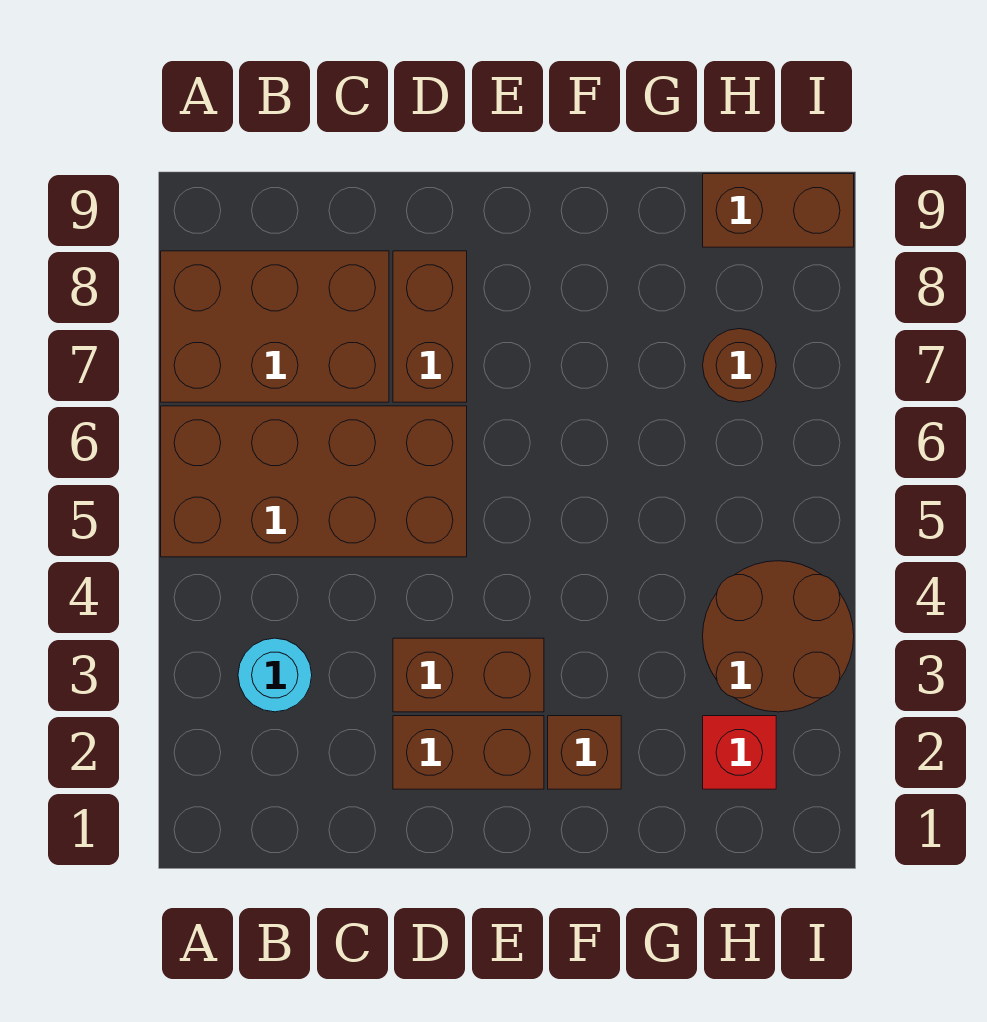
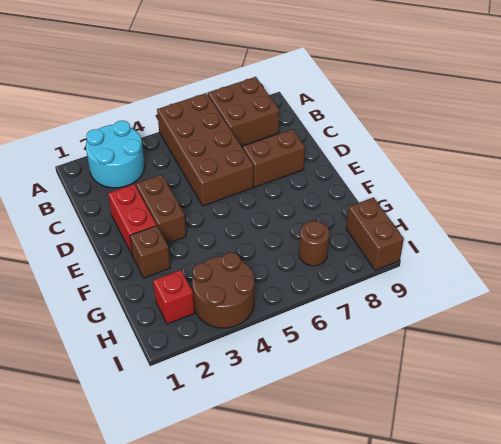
brown 2x3 brick [161,251,389,402] -> brown 2x2 brick [208,77,279,146]
cyan 1x1 round brick [238,638,312,712] -> cyan 2x2 round brick [86,121,145,188]
brown 1x2 brick [393,716,544,789] -> red 1x2 brick [108,184,157,256]

